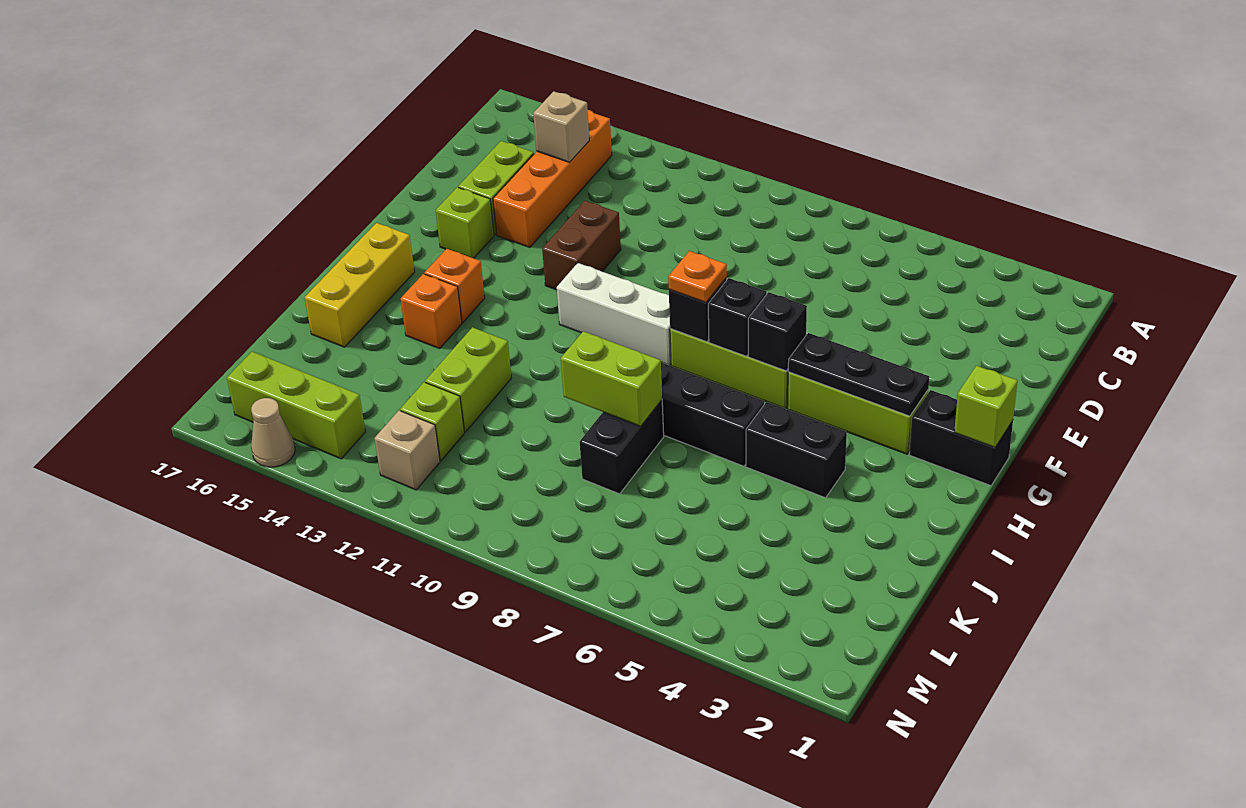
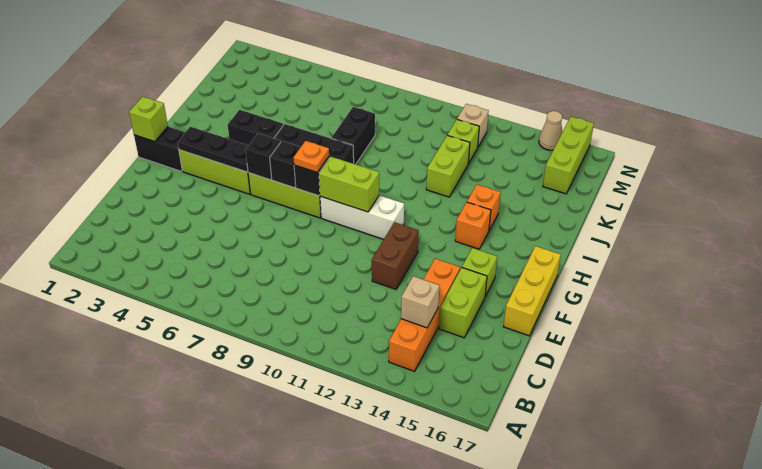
yellow 1x3 brick [305,223,415,347] -> yellow 1x3 brick moved to [503,246,561,336]
lime 1x2 brick [561,331,662,426] -> lime 1x2 brick moved to [319,157,379,212]
lime 1x3 brick [227,352,366,459] -> lime 1x3 brick turned to [543,117,594,194]

